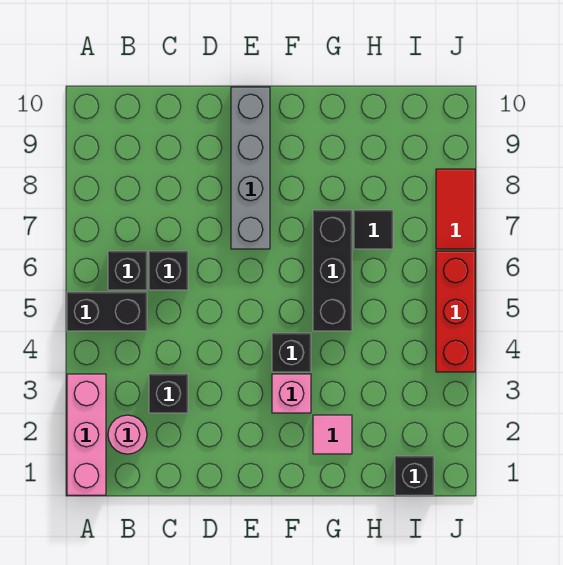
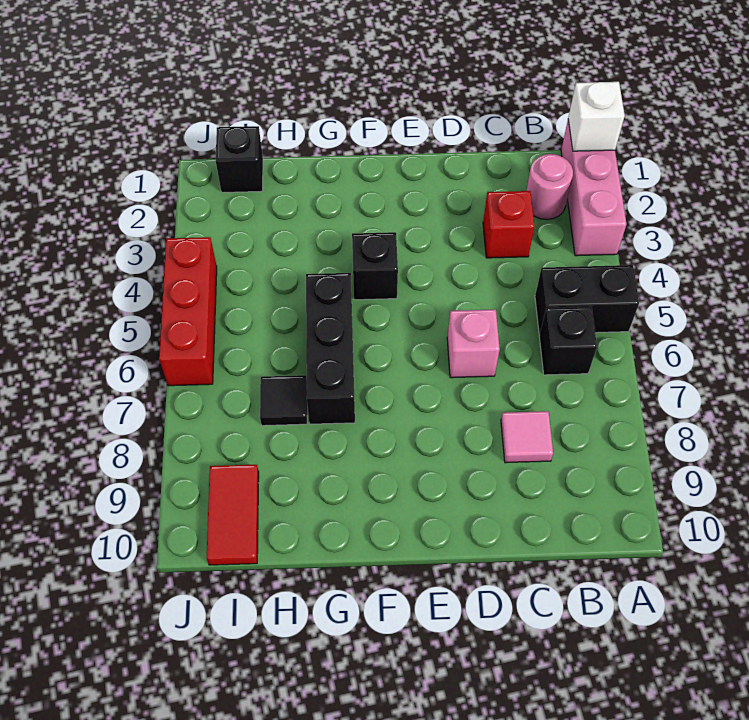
none -> white 1x1 brick [568,82,625,151]
black 1x1 brick [149,374,188,413] -> red 1x1 brick [483,191,535,258]
black 1x1 brick [149,251,188,290] -> none
grey 1x4 brick [231,87,270,249] -> none
pink 1x1 brick [272,374,311,413] -> pink 1x1 brick moved to [447,309,500,378]
pink 1x1 tile [313,415,352,454] -> pink 1x1 tile moved to [501,411,553,463]
red 1x2 tile [436,169,475,249] -> red 1x2 tile moved to [207,465,259,565]

